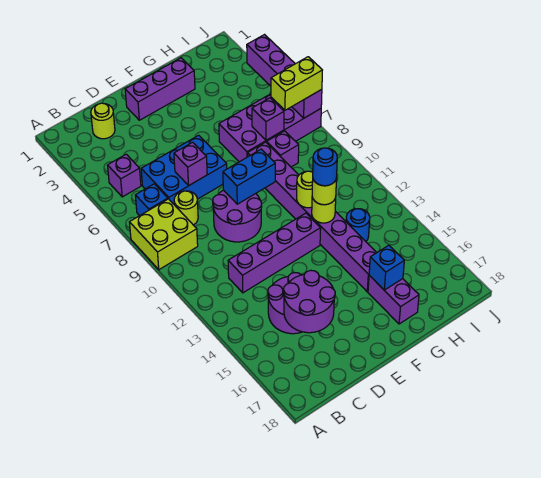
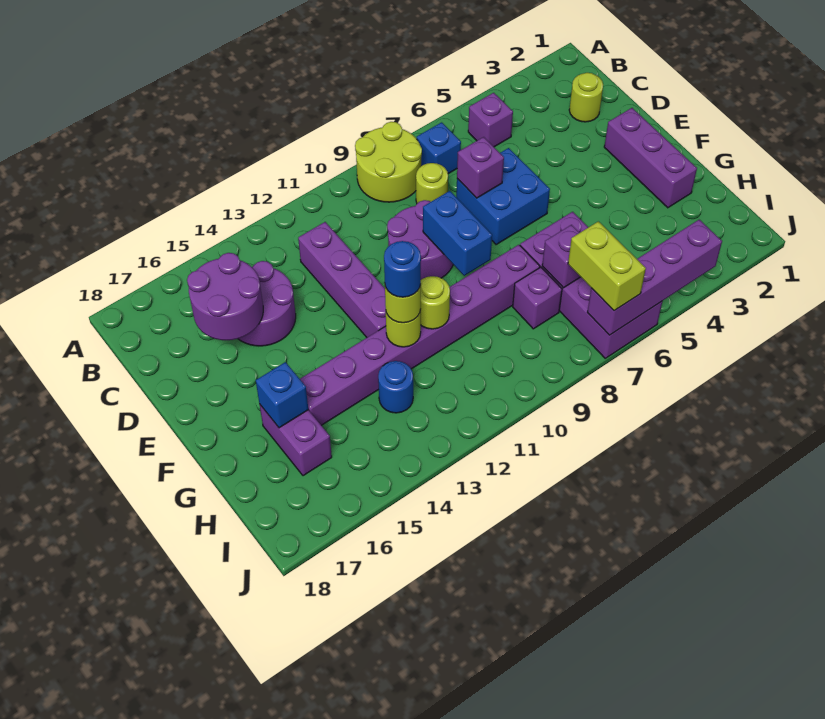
lime 2x2 brick [130,199,198,270] -> lime 2x2 round brick [355,122,422,202]
blue 2x3 brick [141,135,227,204] -> blue 2x2 brick [456,148,550,245]
purple 1x2 brick [368,275,419,324] -> purple 1x2 brick turned to [259,404,332,476]

